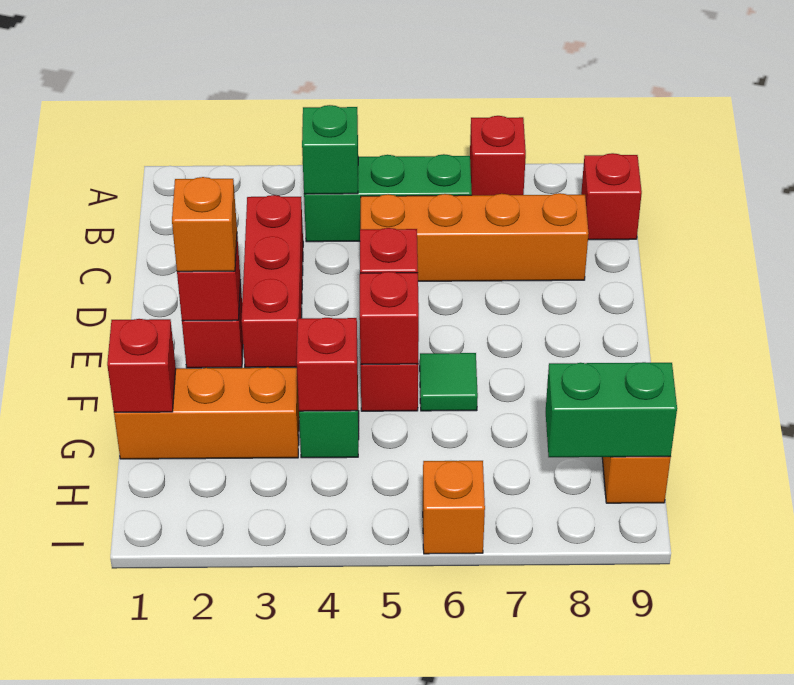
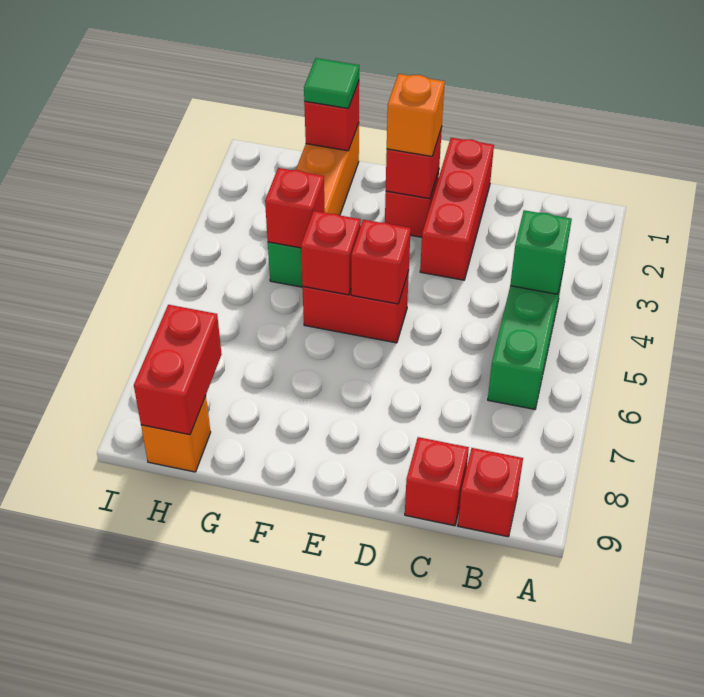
red 1x1 brick [470,116,526,195] -> red 1x1 brick moved to [405,437,469,526]
red 1x3 brick [241,195,303,368] -> red 1x3 brick turned to [420,138,494,280]
orange 1x4 brick [361,193,589,281] -> none
green 1x1 tile [420,353,478,411] -> green 1x1 tile moved to [304,58,359,108]
green 1x2 brick [546,362,677,457] -> red 1x2 brick [134,305,222,435]
orange 1x1 brick [423,461,485,554] -> none

